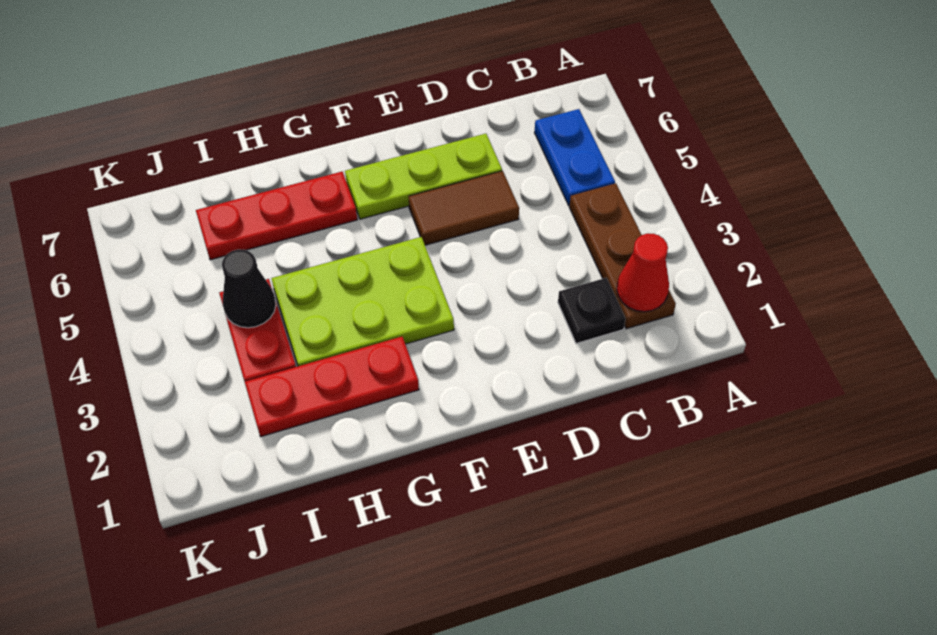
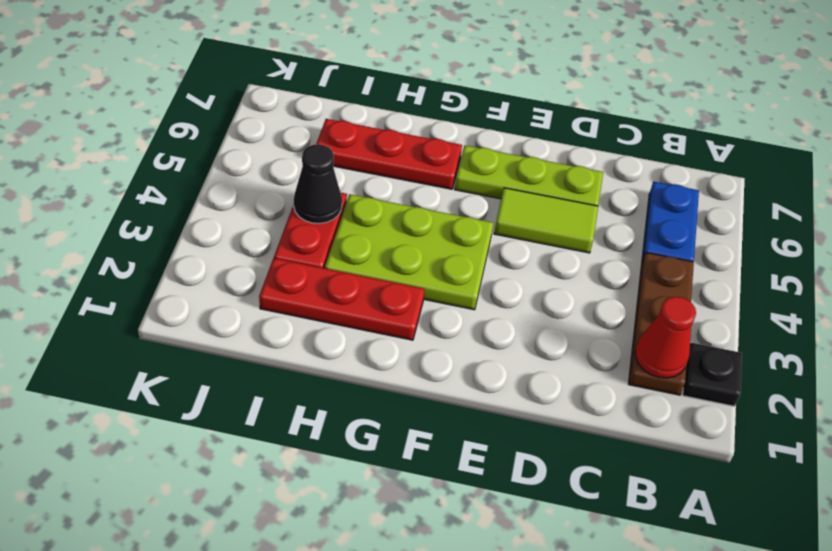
black 1x1 plate [558,278,626,343] -> black 1x1 plate moved to [683,343,742,406]
brown 1x2 tile [408,171,519,245] -> lime 1x2 tile [494,188,598,253]

